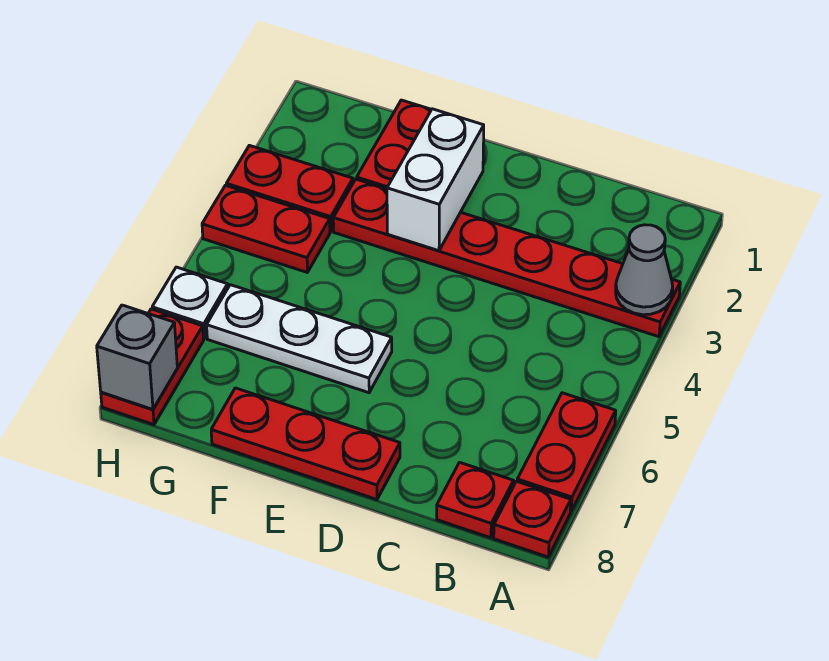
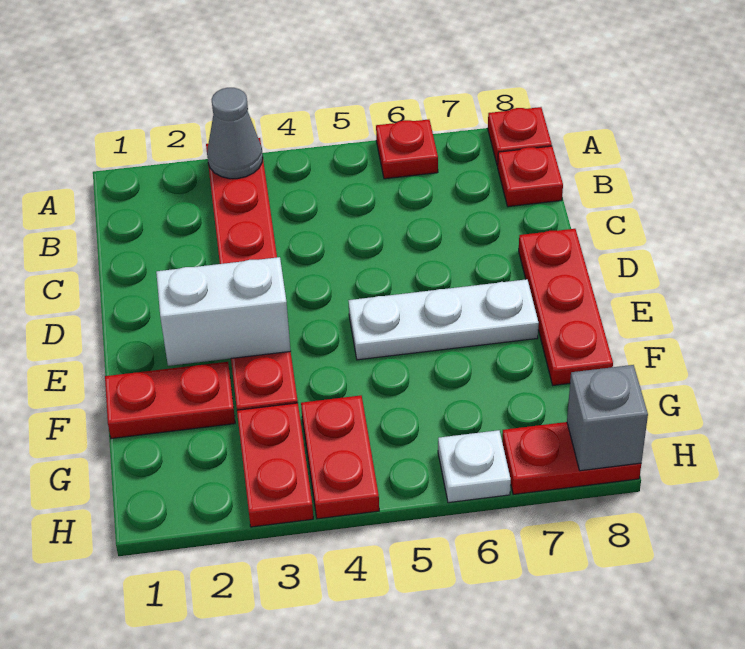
red 1x2 plate [517,393,616,511] -> red 1x1 plate [376,119,438,179]
white 1x3 plate [207,285,392,393] -> white 1x3 plate turned to [348,279,539,360]

